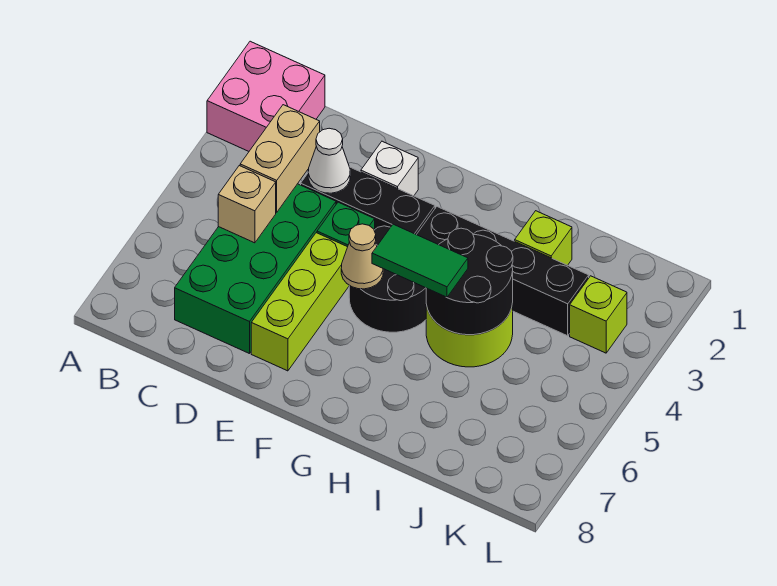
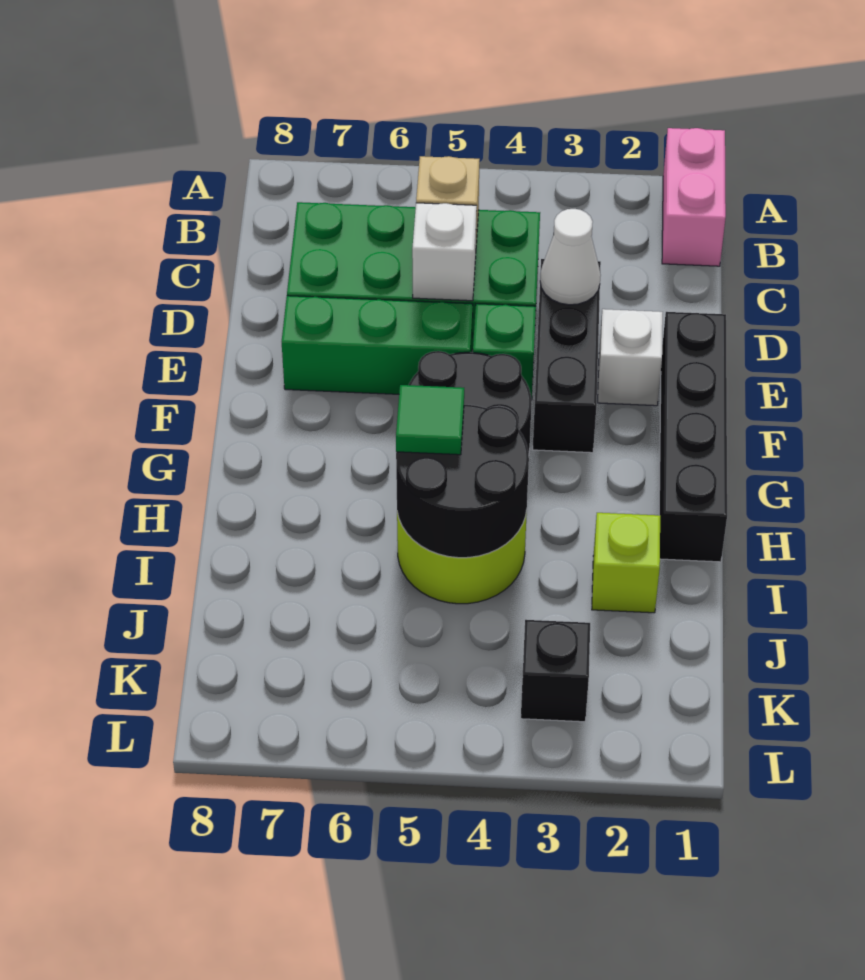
pink 2x2 brick [207,41,325,151] -> pink 1x2 brick [662,128,726,266]
tan 1x2 brick [240,105,320,212] -> none
none -> white 1x1 brick [412,203,477,301]
lime 1x3 brick [251,233,349,371] -> green 1x3 brick [282,296,473,394]
tan 1x1 cone [341,224,383,289] -> none
black 1x4 brick [417,207,589,336] -> black 1x4 brick moved to [659,312,727,562]
green 1x2 tile [372,224,468,297] -> green 1x1 tile [396,385,464,455]
lime 1x1 brick [570,276,627,353] -> black 1x1 brick [521,620,590,722]

